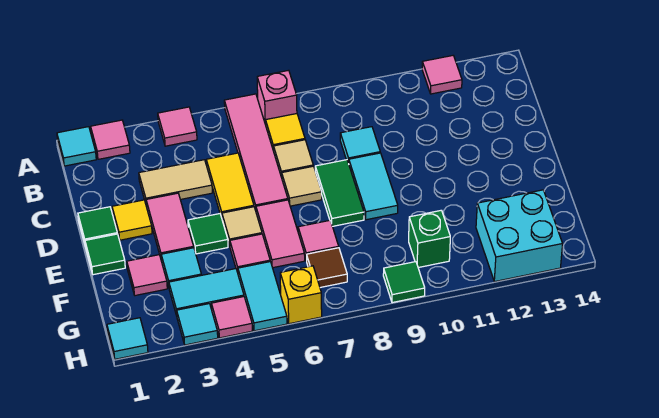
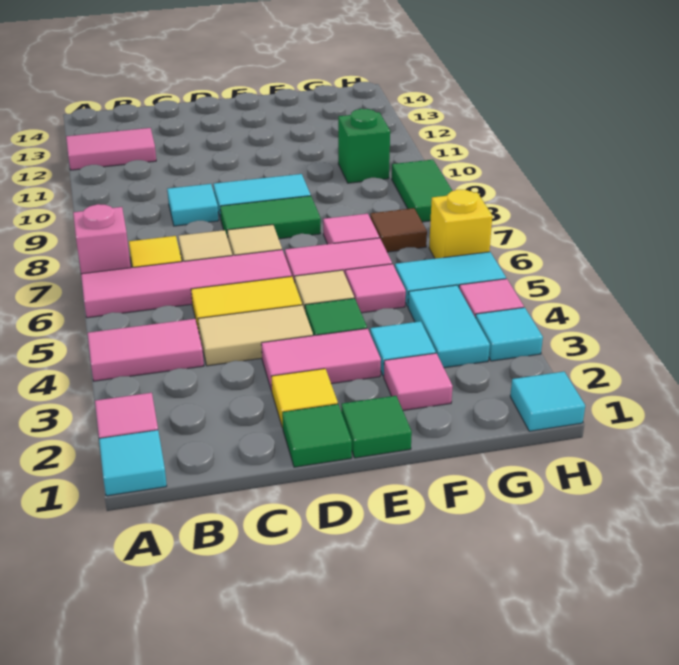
pink 1x1 tile [158,107,197,146] -> pink 1x2 tile [88,319,204,381]
pink 1x1 tile [422,56,462,94] -> pink 1x2 tile [66,128,156,170]
tan 1x2 tile [139,160,212,206] -> tan 1x2 tile turned to [198,305,313,366]
cyan 2x2 brick [476,190,563,282] -> none
green 1x1 tile [383,262,425,303] -> green 1x2 tile [392,160,452,222]

